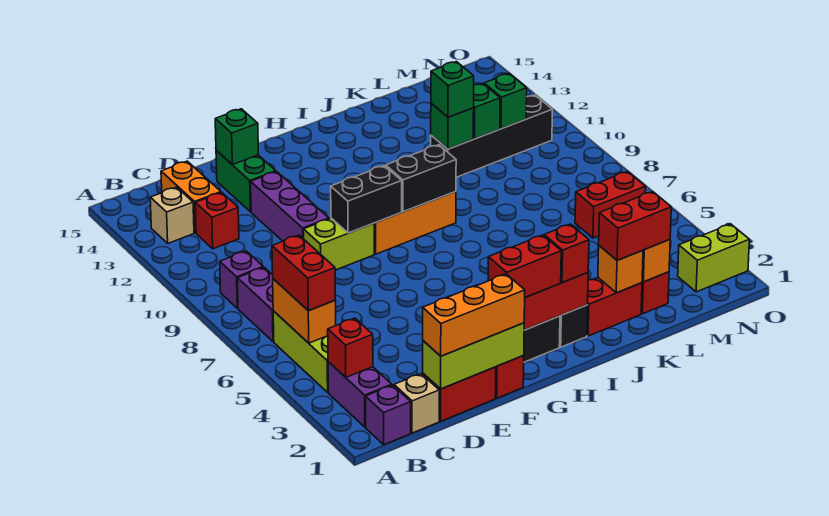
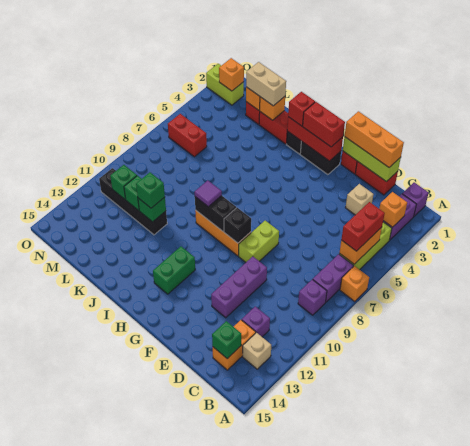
none -> orange 1x1 brick [340,266,369,302]
red 1x1 brick [328,318,373,377] -> orange 1x1 brick [379,192,407,227]
tan 1x1 brick [394,374,439,433] -> tan 1x1 brick moved to [345,184,374,215]
red 1x1 brick [195,192,239,249] -> purple 1x1 brick [242,306,270,337]
lime 1x2 brick [303,218,375,270] -> lime 1x2 brick turned to [239,221,279,262]
green 1x2 brick [216,151,276,212] -> green 1x2 brick moved to [153,247,195,294]
green 1x1 brick [215,109,258,165] -> green 1x1 brick moved to [212,321,241,359]
black 1x2 brick [331,166,402,233] -> black 1x1 brick [224,208,251,243]
none -> purple 1x1 tile [194,180,222,207]
red 1x2 brick [599,192,671,261] -> tan 1x2 brick [246,62,286,106]
none -> orange 1x1 brick [219,58,244,91]

